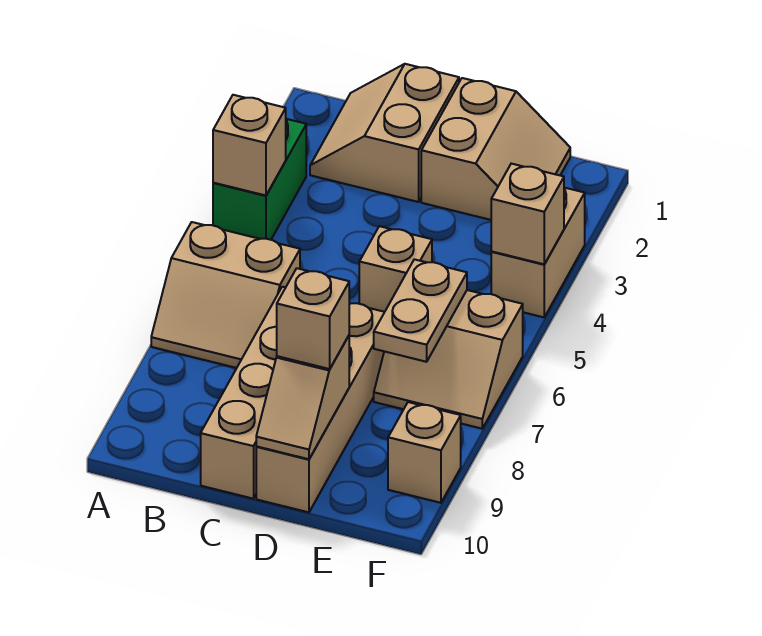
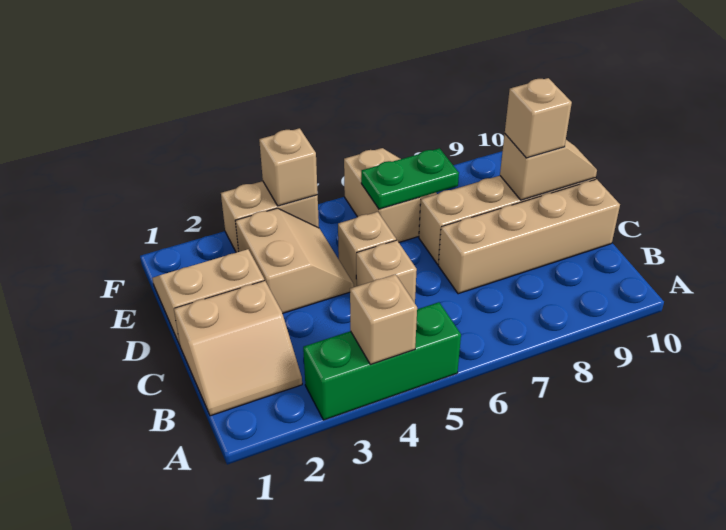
green 1x2 brick [213,119,306,240] -> green 1x3 brick [303,302,461,420]
tan 2x2 slope [151,222,300,368] -> tan 2x2 slope moved to [235,208,354,313]
tan 1x2 plate [374,259,467,362] -> green 1x2 plate [361,148,459,209]
tan 1x1 brick [388,402,461,503] -> tan 1x1 brick moved to [356,240,417,303]

